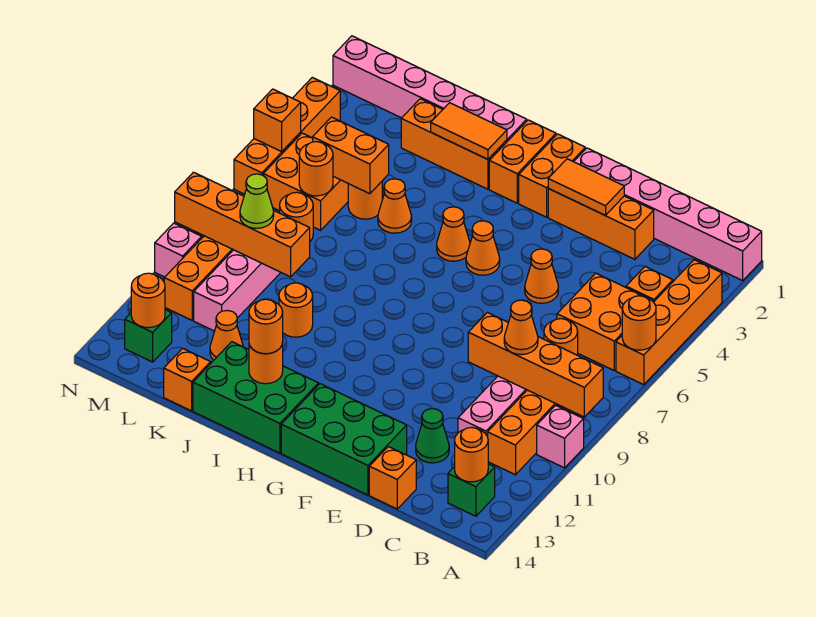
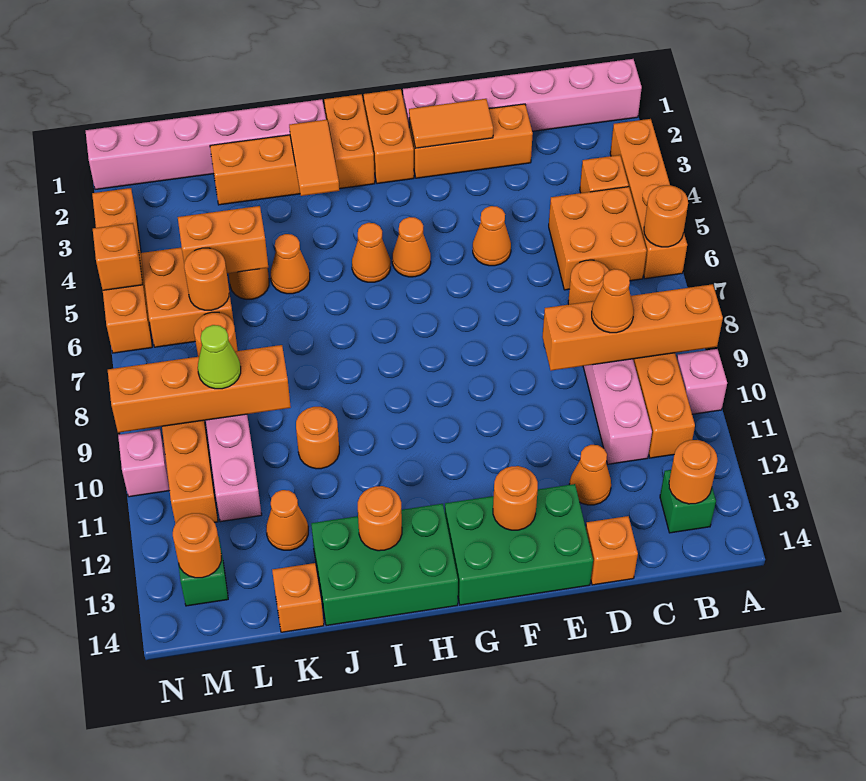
green 1x1 cone [416,409,449,463] -> orange 1x1 cone [569,445,611,505]
orange 1x2 tile [431,103,507,159] -> orange 1x2 tile turned to [289,120,339,196]
orange 1x1 round brick [249,299,283,354] -> orange 1x1 round brick moved to [493,466,538,530]

